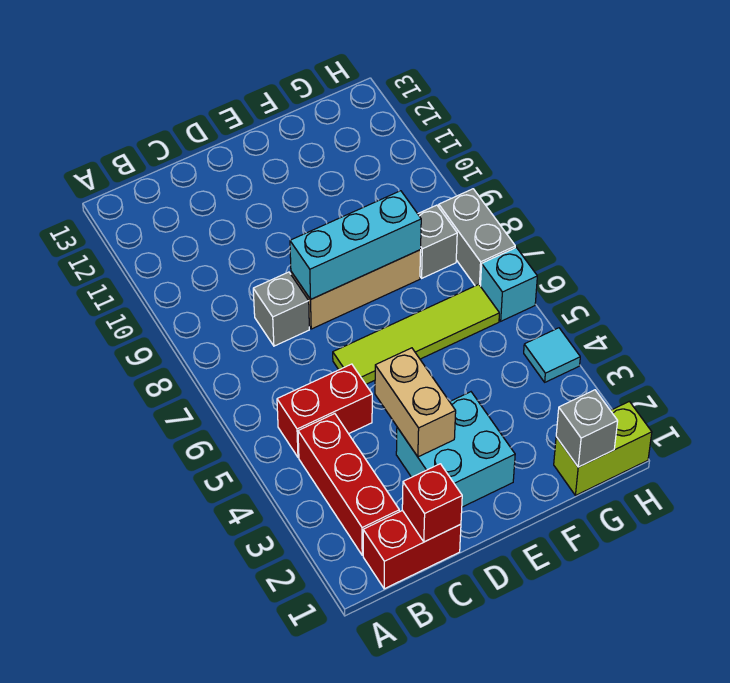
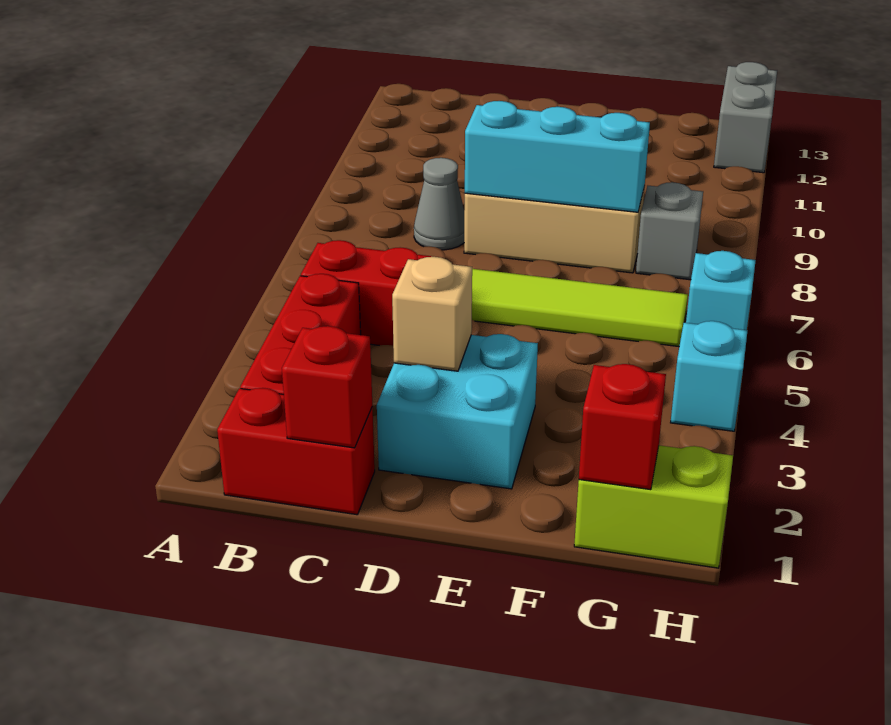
grey 1x1 brick [253,272,309,346] -> grey 1x1 cone [414,158,464,250]
tan 1x2 brick [375,348,456,457] -> tan 1x1 brick [392,257,472,371]
grey 1x1 brick [556,390,618,467] -> red 1x1 brick [579,364,666,490]
cyan 1x1 tile [524,328,580,382] -> cyan 1x1 brick [671,321,748,431]
grey 1x2 brick [439,189,515,286] -> grey 1x2 brick moved to [714,62,777,173]

